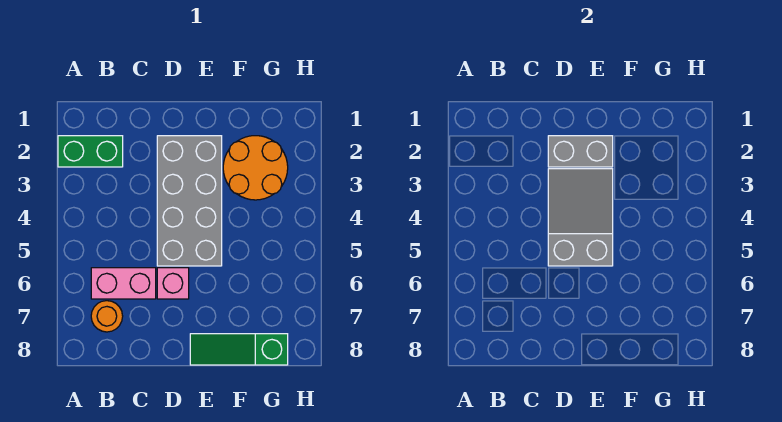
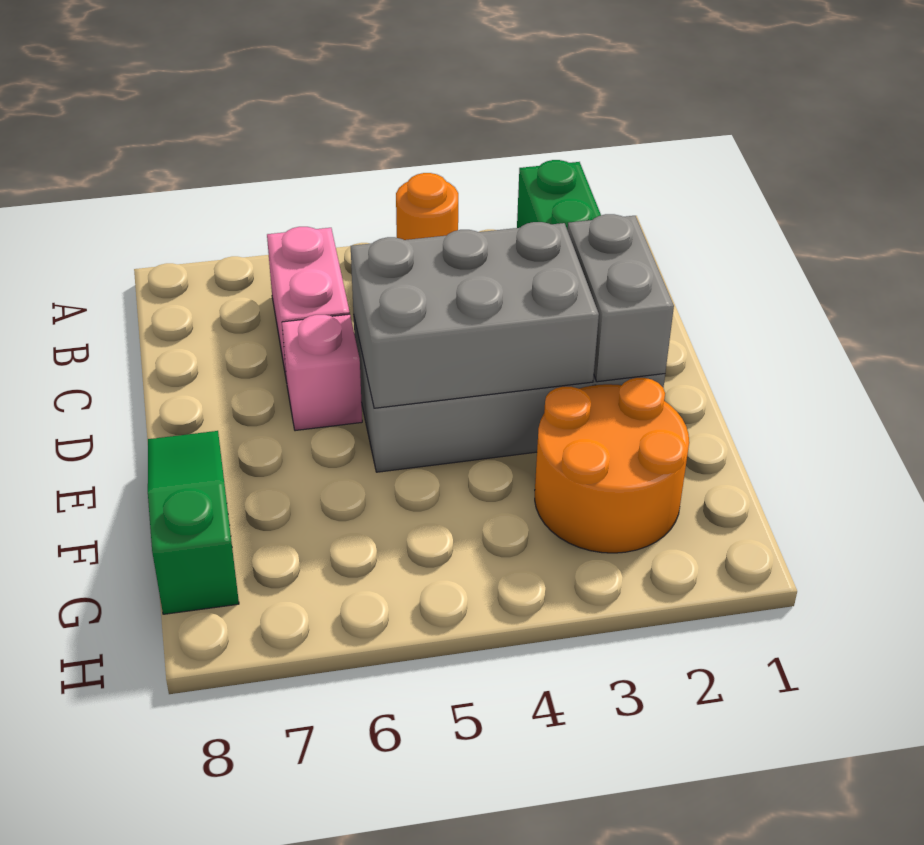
orange 1x1 round brick [91,301,123,332] -> orange 1x1 round brick moved to [396,173,458,240]
grey 2x3 slope [548,169,613,266] -> grey 2x3 brick [351,222,599,408]

